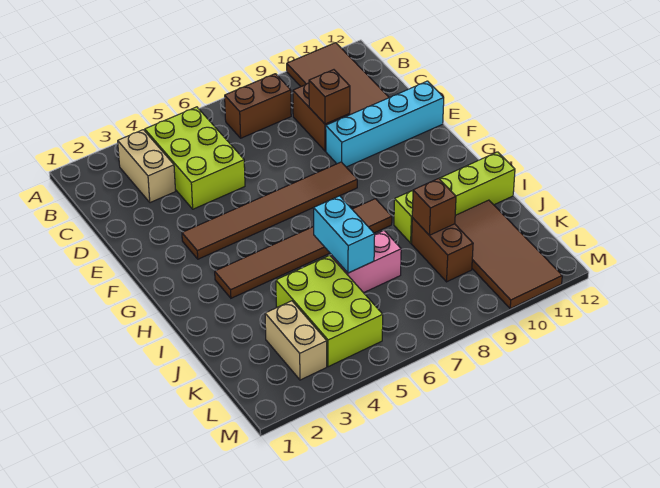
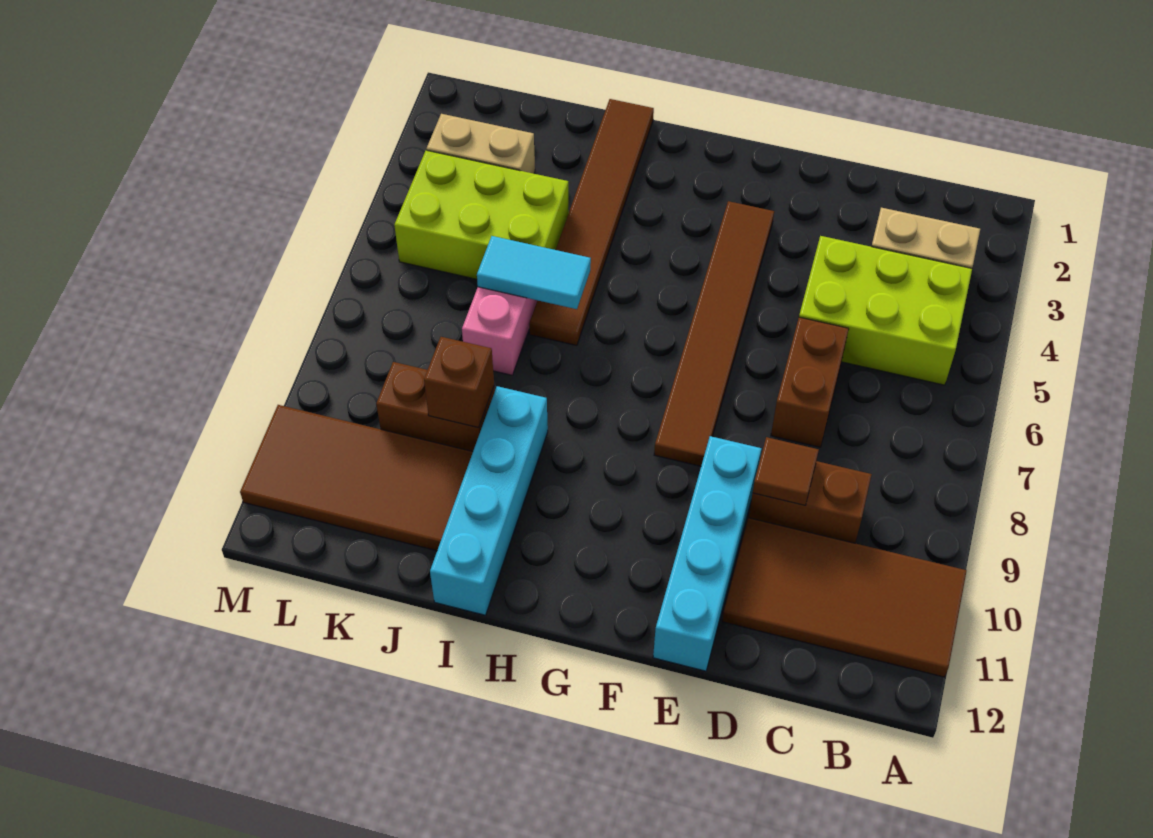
brown 1x2 brick [225,74,291,138] -> brown 1x2 brick moved to [771,317,849,447]
brown 1x1 brick [309,70,350,124] -> brown 1x1 tile [753,437,819,505]
brown 1x6 tile [215,199,392,298] -> brown 1x6 tile moved to [529,99,654,346]
cyan 1x2 brick [314,196,375,273] -> cyan 1x2 tile [477,236,591,309]
lime 1x4 brick [394,152,515,243] -> cyan 1x4 brick [430,386,548,615]

